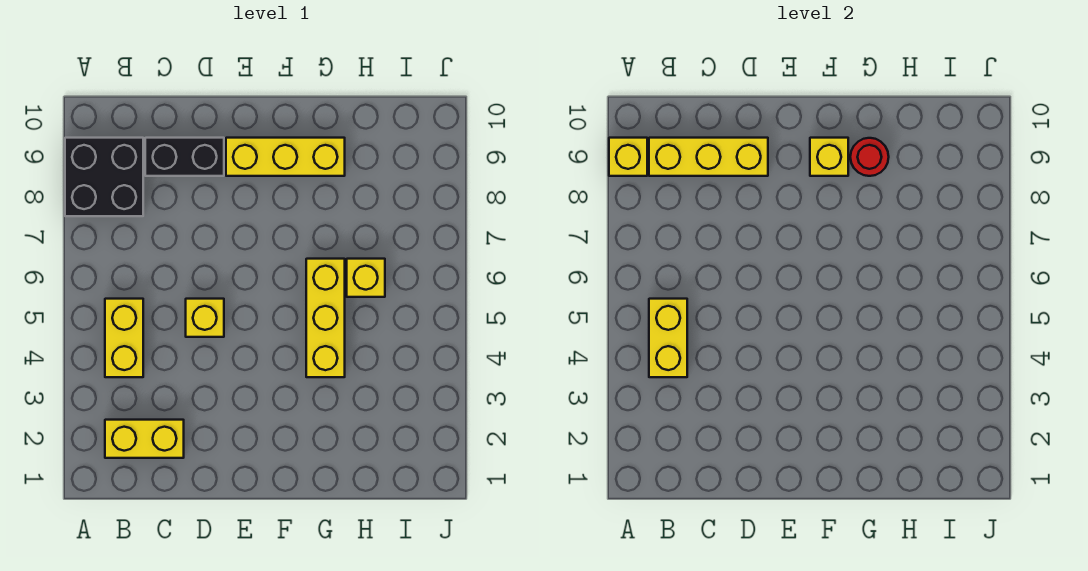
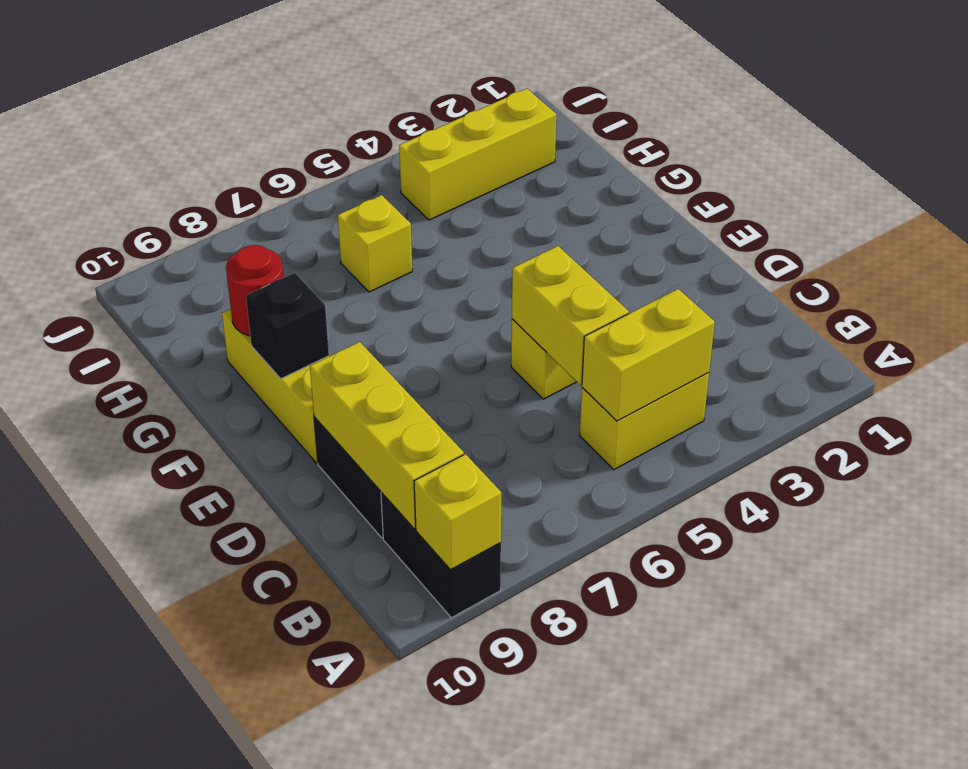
black 2x2 brick [65,138,143,216] -> black 1x2 brick [381,492,501,618]
yellow 1x2 brick [105,420,184,458] -> yellow 1x2 brick moved to [512,246,629,385]
yellow 1x1 brick [810,138,848,176] -> black 1x1 brick [246,273,329,379]
yellow 1x3 brick [306,259,345,377] -> yellow 1x3 brick moved to [399,89,556,220]

